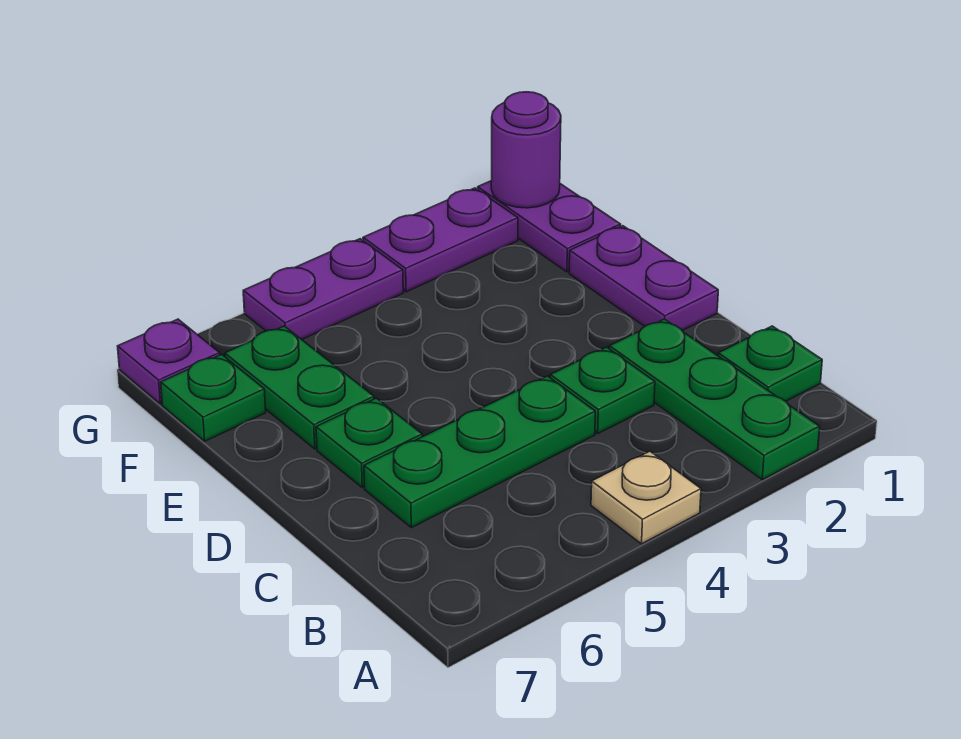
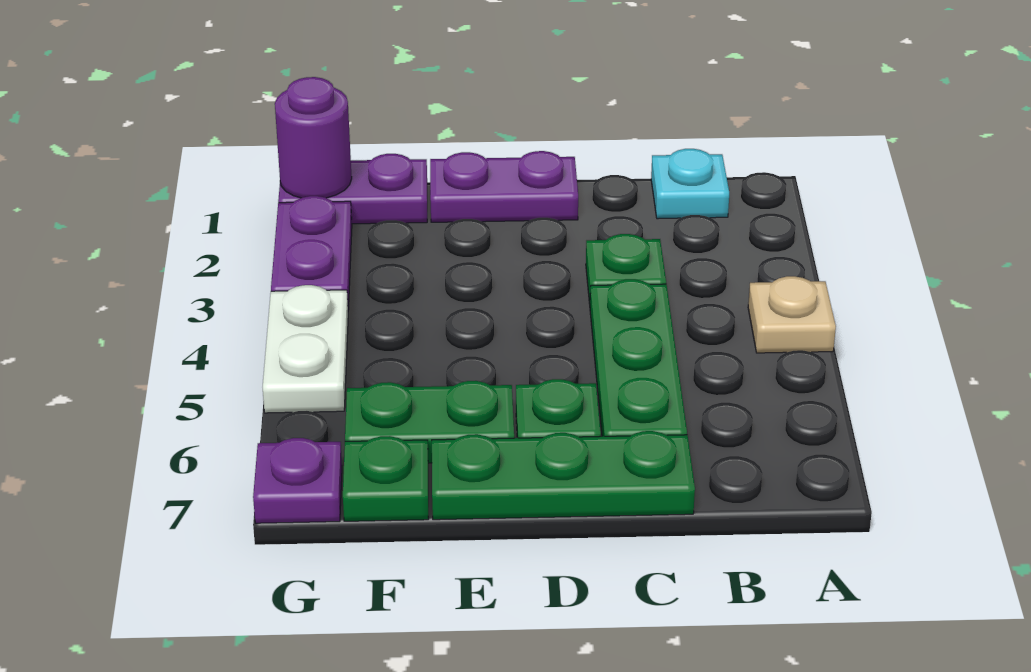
green 1x3 plate [609,319,820,480] -> green 1x3 plate moved to [432,431,695,520]
green 1x1 plate [718,326,822,401] -> cyan 1x1 plate [651,149,729,219]
purple 1x2 plate [243,239,403,339] -> white 1x2 plate [263,285,348,413]

